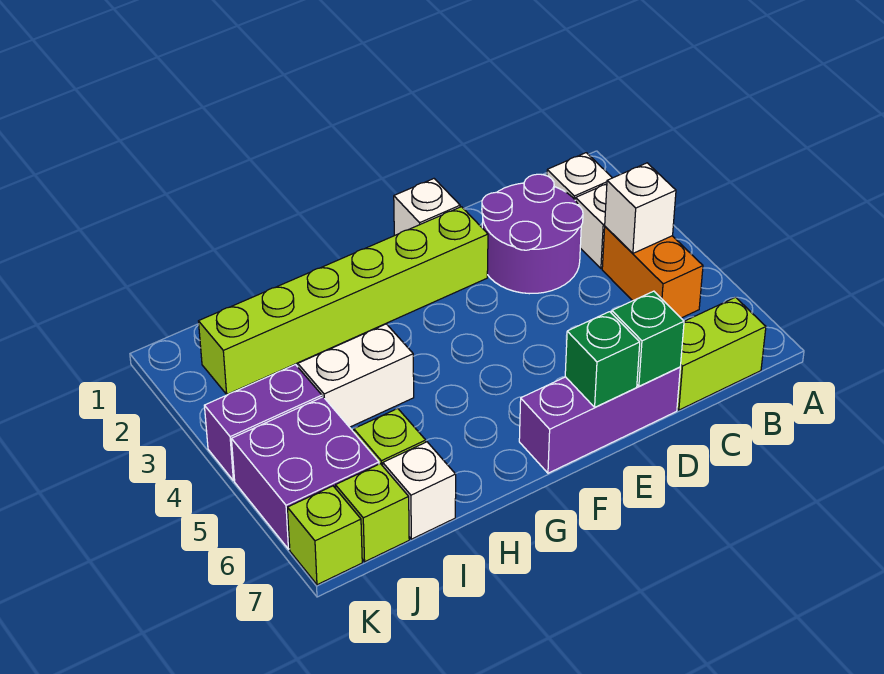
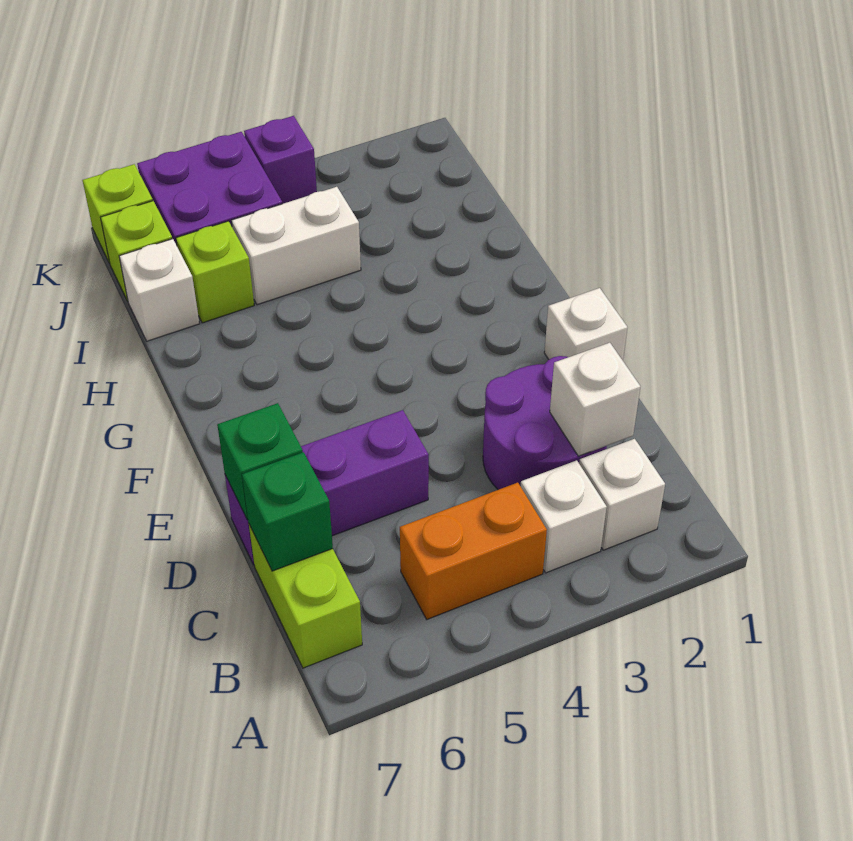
white 1x1 brick [605,163,676,253] -> white 1x1 brick moved to [550,343,640,456]
purple 1x3 brick [519,367,680,473] -> purple 1x3 brick turned to [225,410,429,565]
lime 1x6 brick [199,207,488,394] -> none
green 1x1 brick [565,312,640,407] -> green 1x1 brick moved to [242,452,333,571]
white 1x2 brick [298,324,414,427] -> white 1x2 brick turned to [231,187,361,305]
purple 1x2 brick [204,365,322,481] -> purple 1x1 brick [244,116,317,204]

